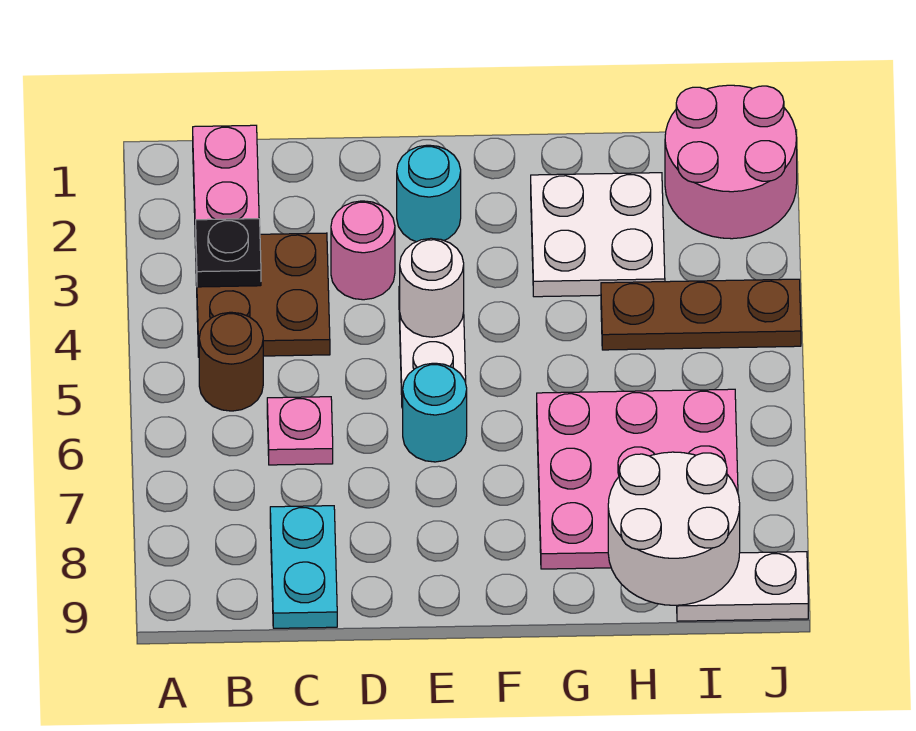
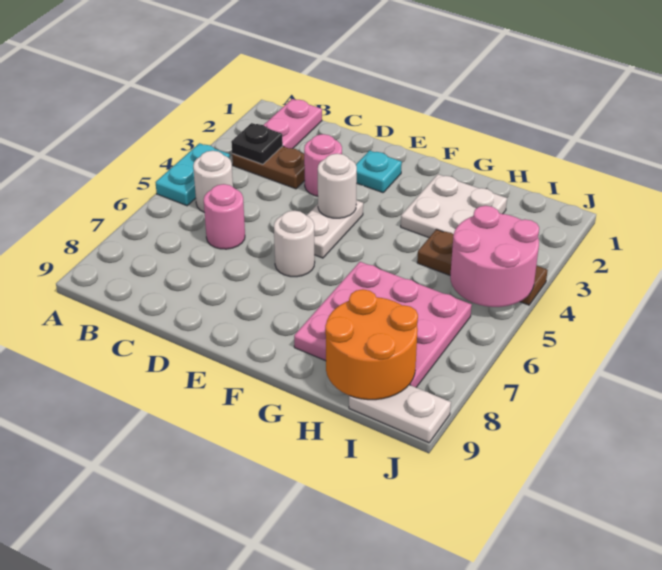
brown 2x2 plate [196,233,330,357] -> brown 1x2 plate [232,146,305,189]
brown 1x1 round brick [199,312,263,411] -> white 1x1 round brick [193,151,233,213]
pink 1x1 plate [267,397,333,465] -> pink 1x1 round brick [204,184,245,249]
cyan 1x2 plate [270,506,337,628] -> cyan 1x2 plate moved to [155,143,230,206]
cyan 1x1 round brick [397,145,461,242] -> cyan 1x1 plate [356,150,402,193]
cyan 1x1 round brick [403,363,467,462] -> white 1x1 round brick [274,211,315,277]
white 2x2 round brick [608,452,740,605] -> orange 2x2 round brick [325,289,418,400]
pink 2x2 round brick [665,85,797,239] -> pink 2x2 round brick moved to [450,206,539,307]

